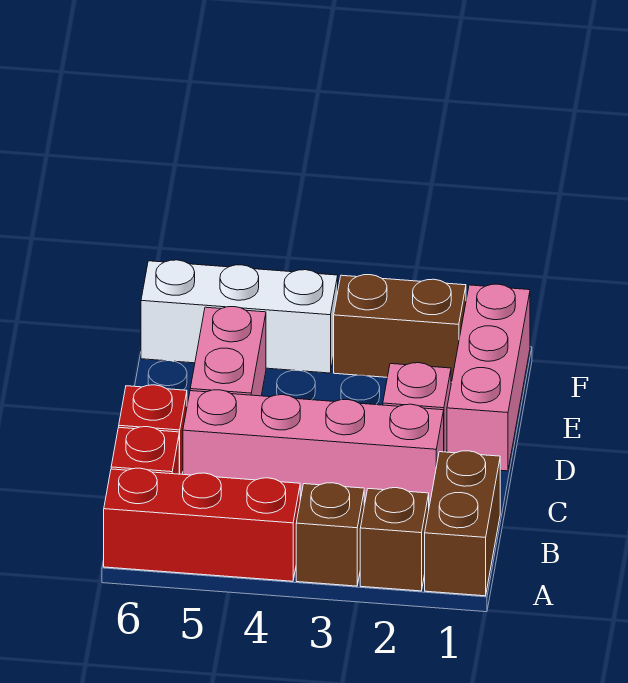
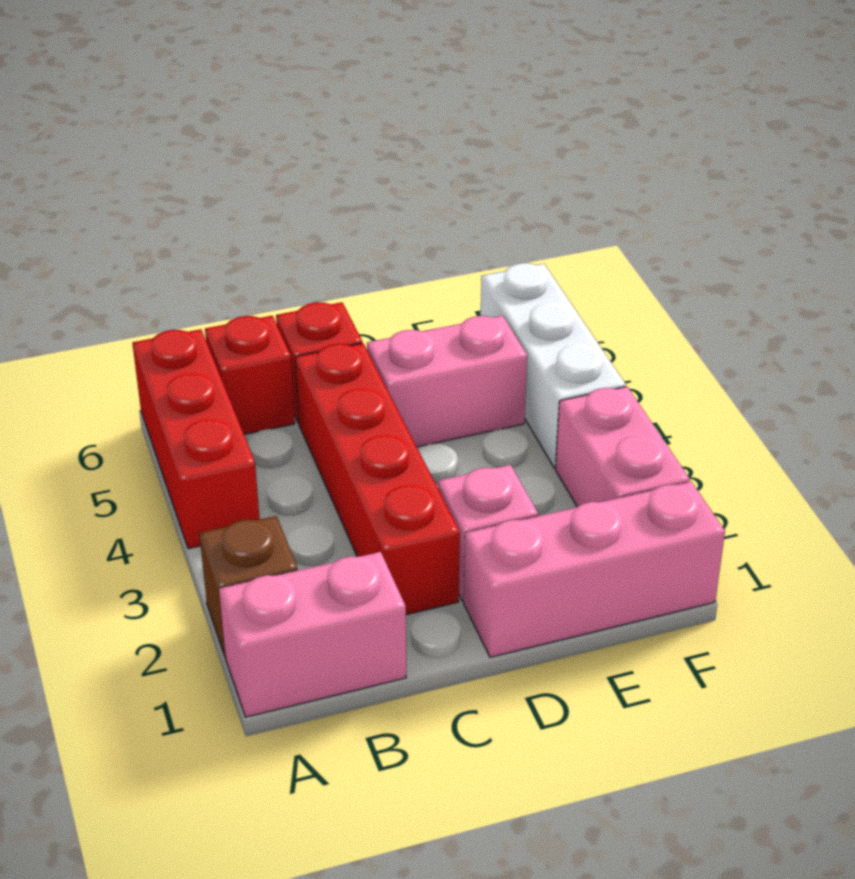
brown 1x2 brick [425,451,500,596] -> pink 1x2 brick [219,552,406,717]
brown 1x1 brick [296,483,364,586] -> none
pink 1x4 brick [183,390,444,506] -> red 1x4 brick [295,343,460,615]
brown 1x2 brick [334,275,466,382] -> pink 1x2 brick [556,387,690,507]

